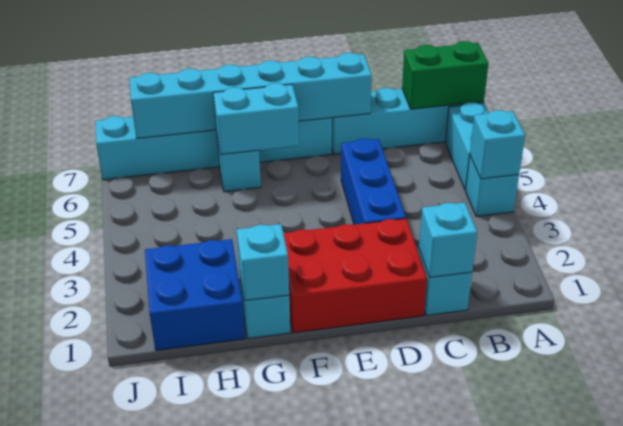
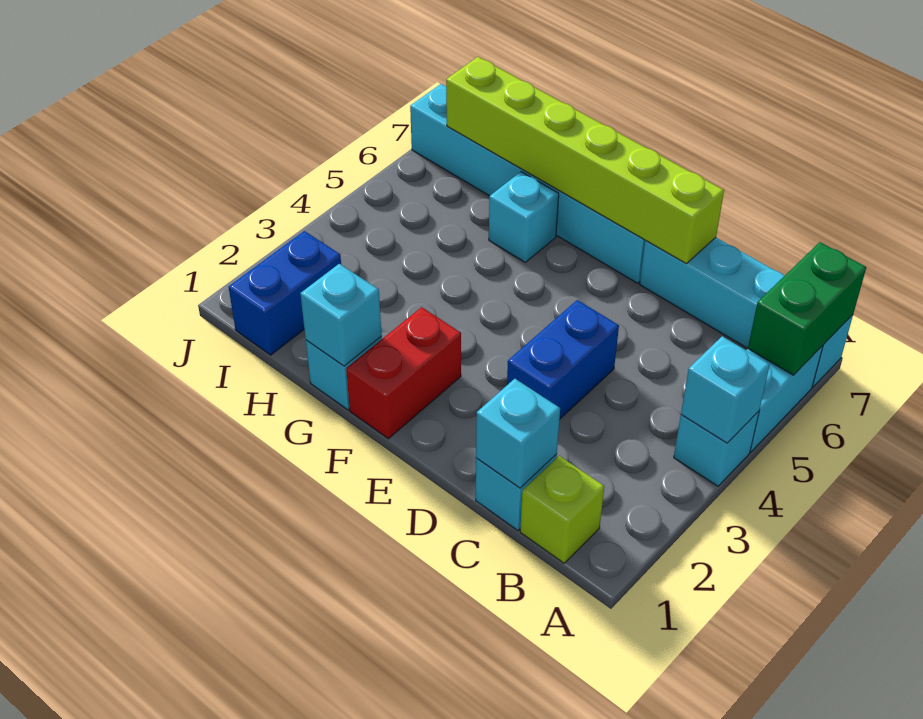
green 1x2 brick [402,41,489,109] -> green 1x2 brick turned to [748,242,866,375]
none -> lime 1x1 brick [520,456,604,563]
red 2x3 brick [283,218,427,333] -> red 1x2 brick [346,307,461,439]
blue 1x3 brick [341,138,406,225] -> blue 1x2 brick [507,300,619,419]
cyan 1x6 brick [129,53,372,138] -> lime 1x6 brick [446,57,724,264]
cyan 1x2 brick [214,83,299,155] -> none
blue 2x2 brick [145,239,245,351] -> blue 1x2 brick [229,231,341,355]

